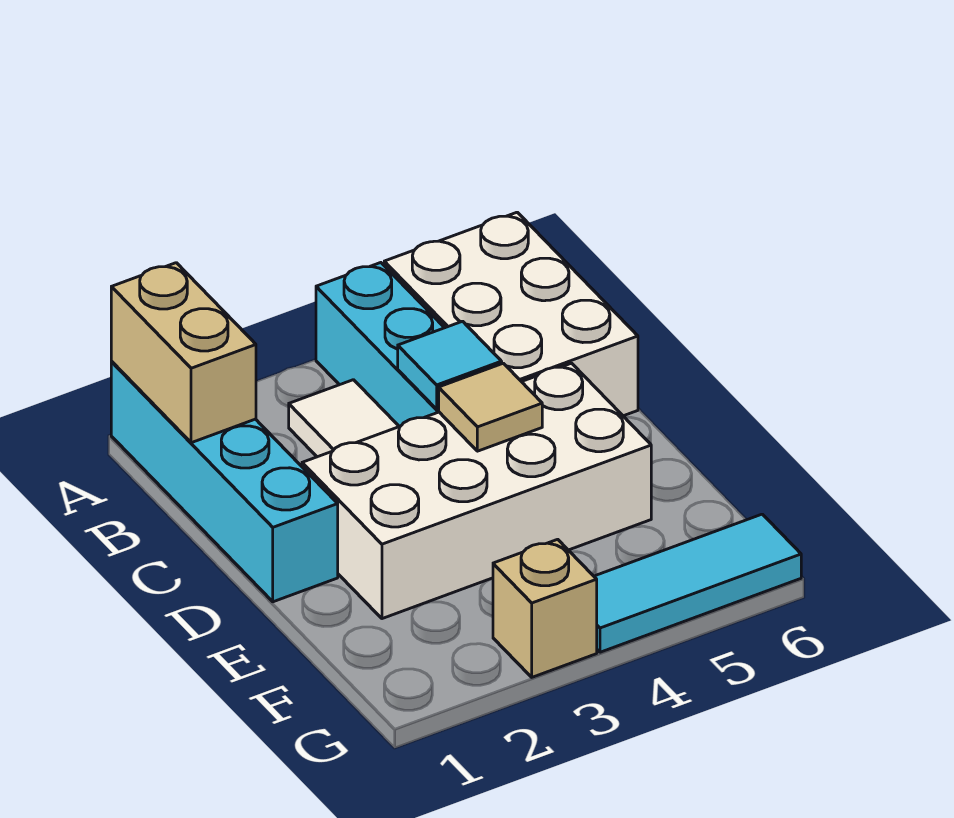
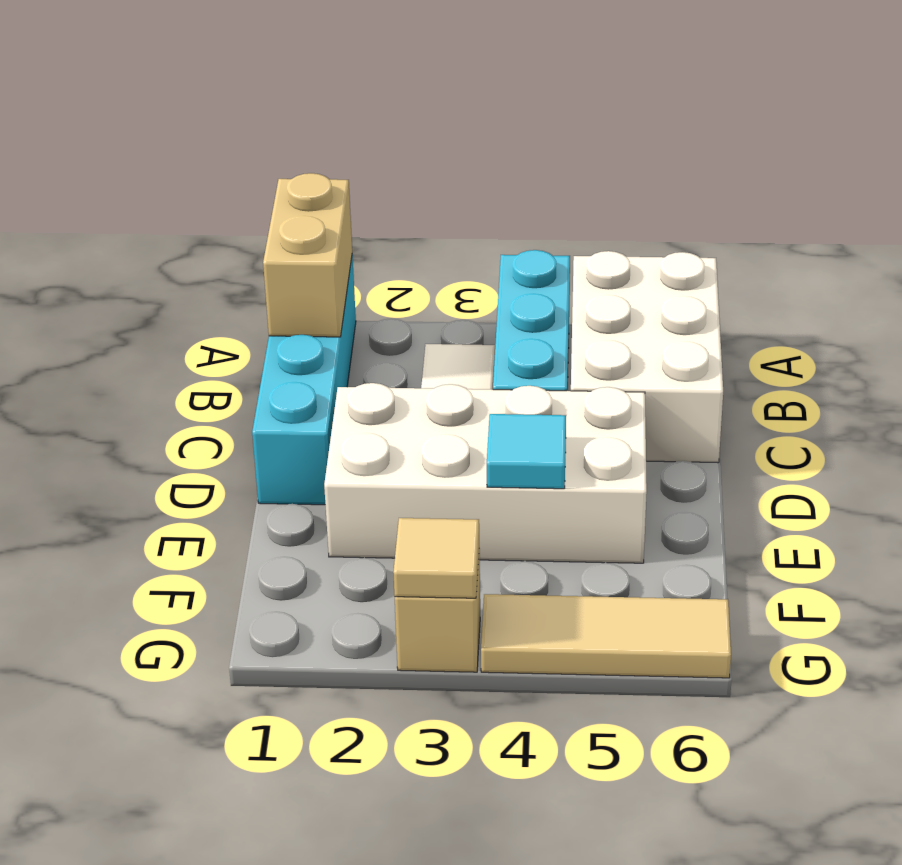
cyan 1x1 tile [398,321,502,409] -> cyan 1x1 tile moved to [487,414,566,489]
tan 1x1 tile [439,363,542,451] -> tan 1x1 tile moved to [393,518,479,598]
cyan 1x3 tile [594,514,801,652] -> tan 1x3 tile [481,594,731,678]

